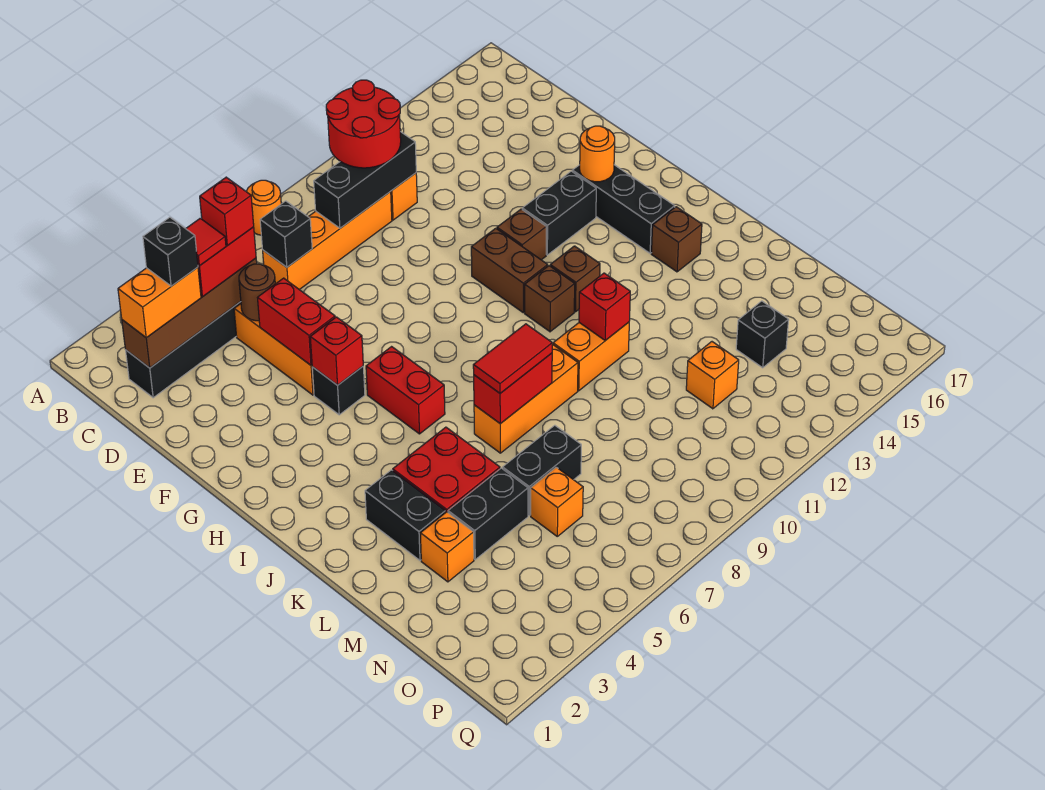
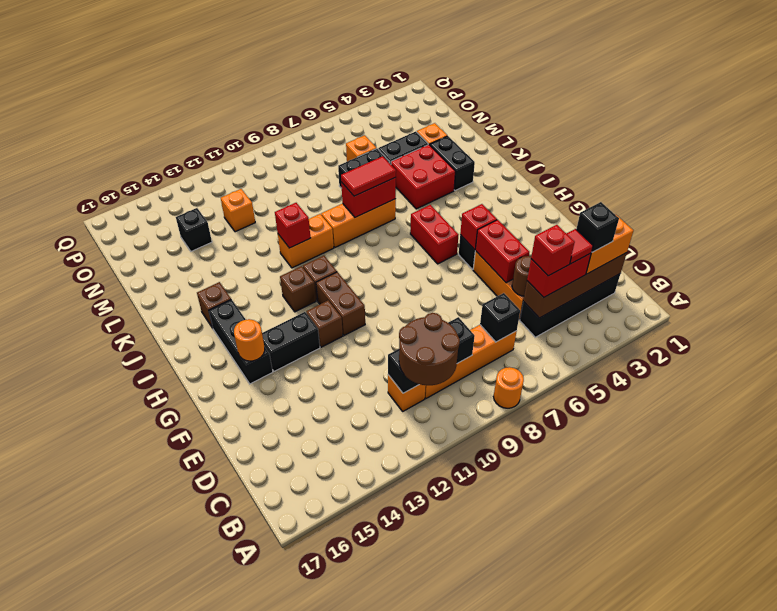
red 2x2 round brick [326,80,401,168] -> brown 2x2 round brick [399,313,460,385]

